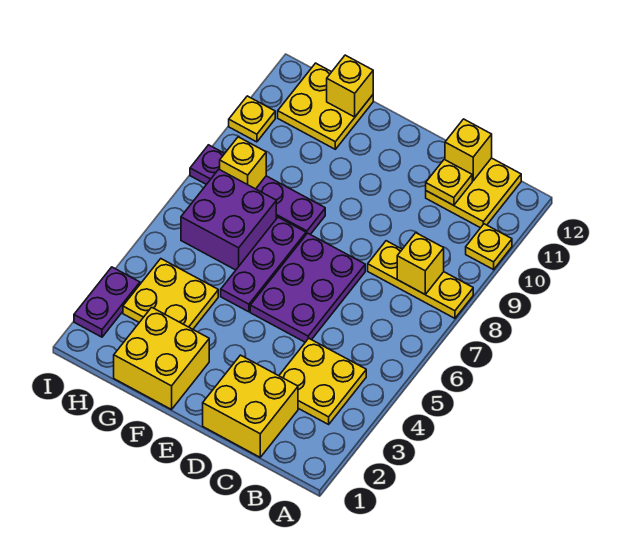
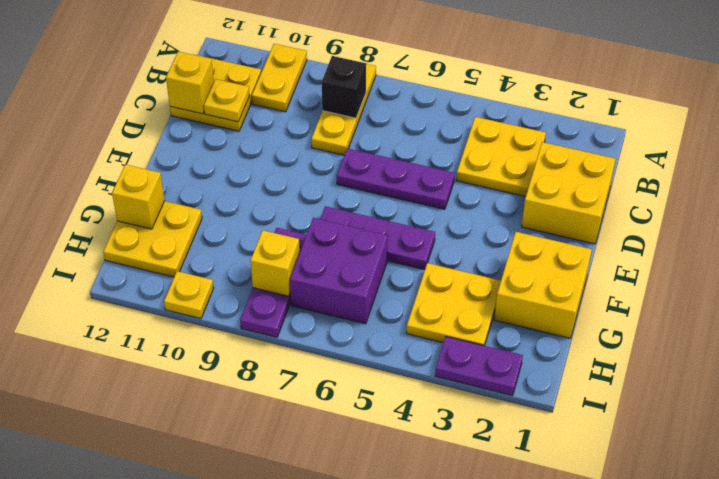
yellow 1x1 plate [466,224,512,270] -> yellow 1x2 plate [252,44,307,112]
yellow 1x1 brick [397,233,444,294] -> black 1x1 brick [322,56,366,118]
purple 2x3 plate [250,233,365,342] -> purple 1x3 plate [337,148,455,209]
purple 1x4 plate [190,145,325,234] -> purple 1x3 plate [240,228,306,337]

